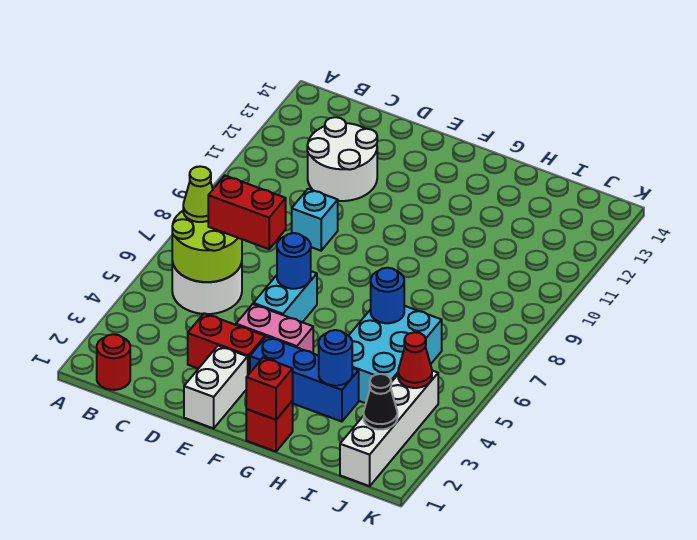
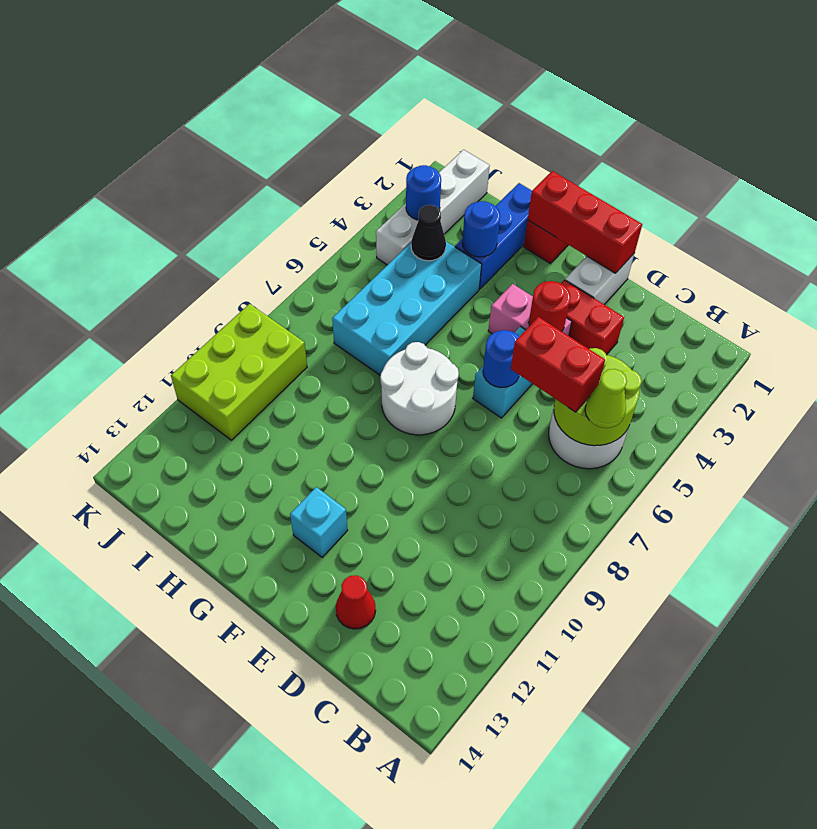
red 1x1 round brick [97,334,130,390] -> red 1x1 round brick moved to [529,281,570,331]
white 2x2 round brick [307,117,377,201] -> white 2x2 round brick moved to [380,342,459,435]
cyan 1x1 brick [292,189,338,251] -> cyan 1x1 brick moved to [290,487,348,557]
blue 1x3 brick [250,336,359,422] -> blue 1x3 brick turned to [455,183,532,289]
red 1x1 brick [246,358,293,420] -> red 1x3 brick [528,171,642,273]
cyan 2x3 brick [349,306,442,403] -> cyan 2x4 brick [332,242,482,375]
blue 1x1 round brick [371,268,404,323] -> blue 1x1 round brick moved to [406,165,441,220]
black 1x1 cone [364,374,397,429] -> black 1x1 cone moved to [411,205,446,261]
red 1x1 cone [398,332,432,388] -> red 1x1 cone moved to [336,575,376,629]
none -> lime 2x3 brick [171,304,307,440]

